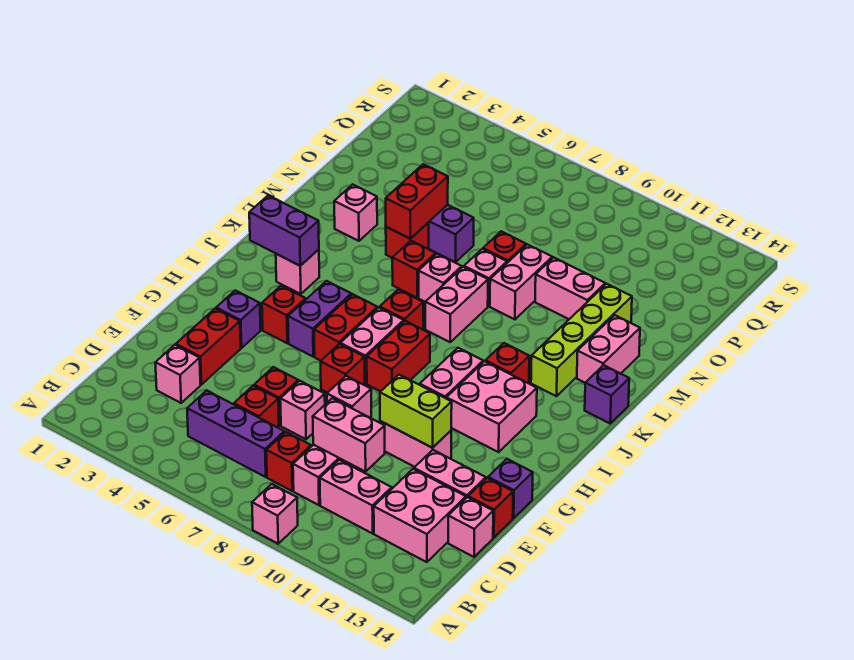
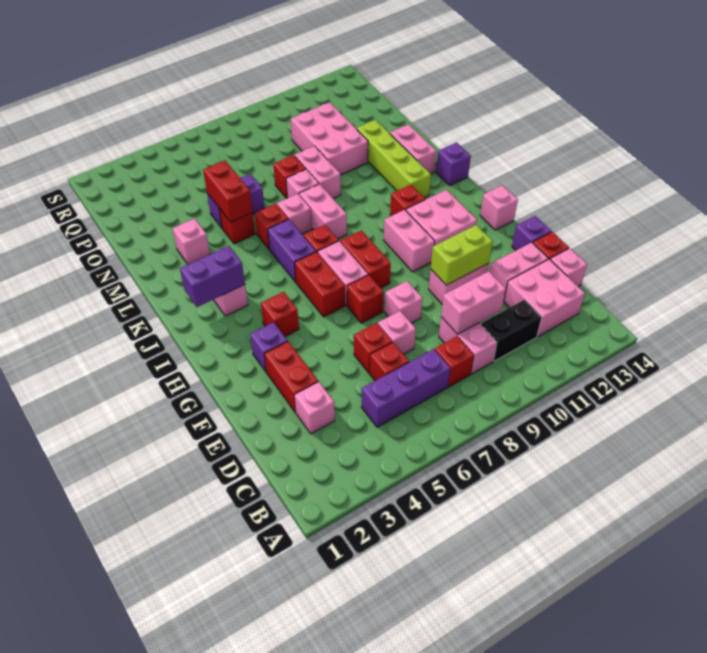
pink 1x1 brick [252,484,298,544] -> pink 1x1 brick moved to [480,185,518,230]
pink 1x2 brick [320,460,392,533] -> black 1x2 brick [481,300,542,361]
purple 1x2 brick [288,281,351,356] -> purple 1x2 brick moved to [267,219,316,282]
pink 1x2 brick [535,257,605,319] -> pink 2x3 brick [291,102,368,175]

